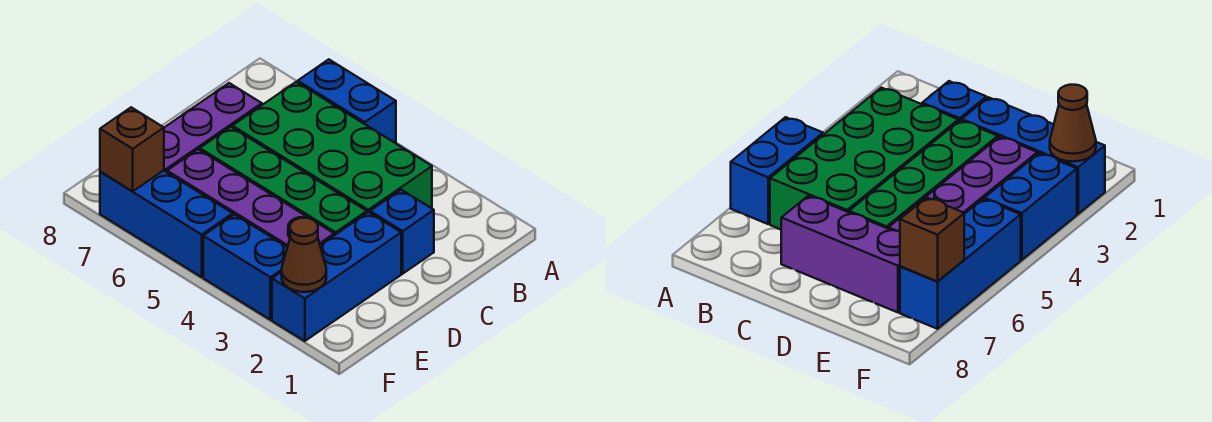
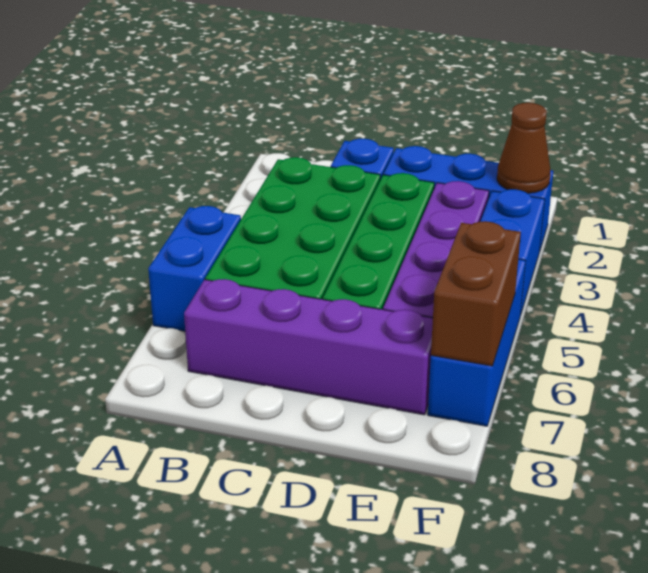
purple 1x3 brick [164,83,262,172] -> purple 1x4 brick [184,279,433,415]
brown 1x1 brick [100,107,164,191] -> brown 1x2 brick [431,221,521,366]

